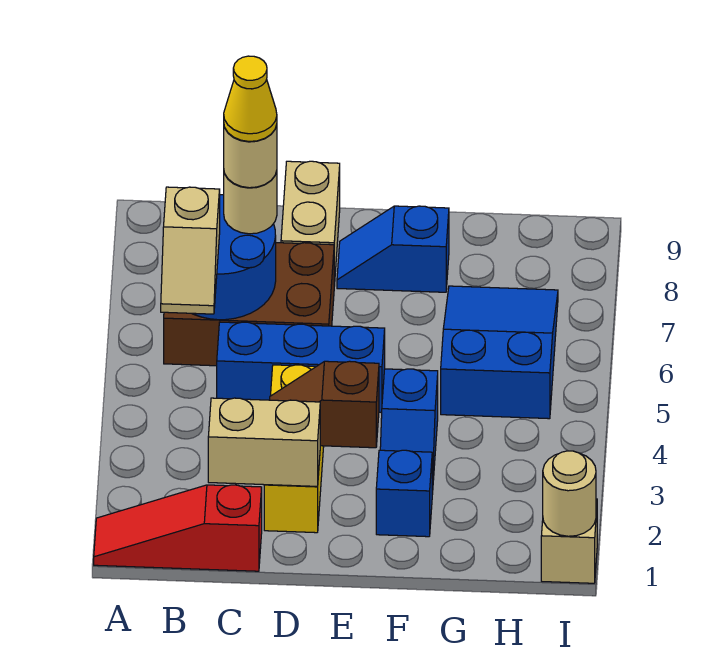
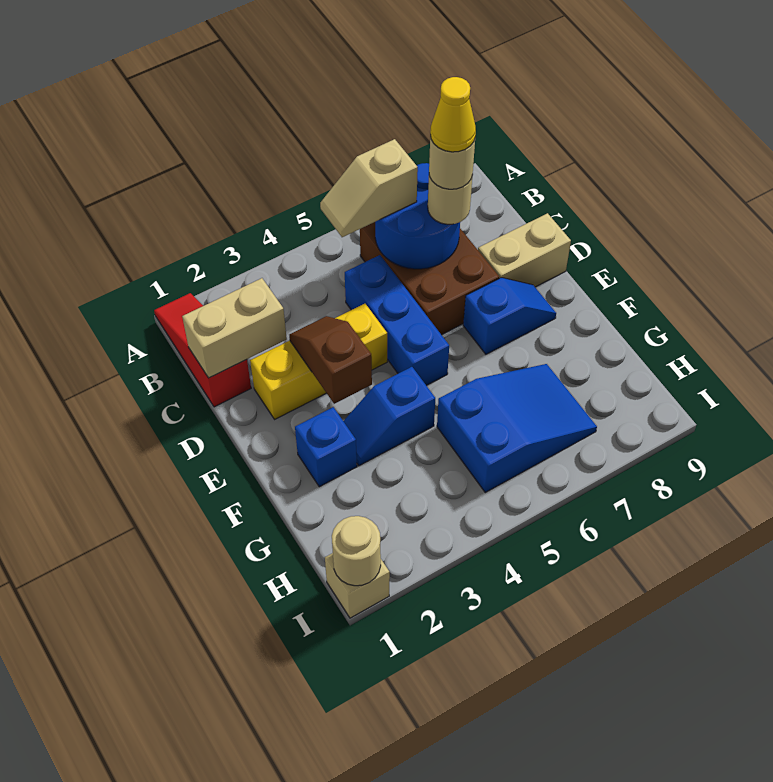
tan 1x2 brick [208,398,320,486] -> tan 1x2 brick turned to [182,278,287,378]
blue 1x2 slope [337,206,449,292] -> blue 1x2 slope turned to [463,278,556,354]

